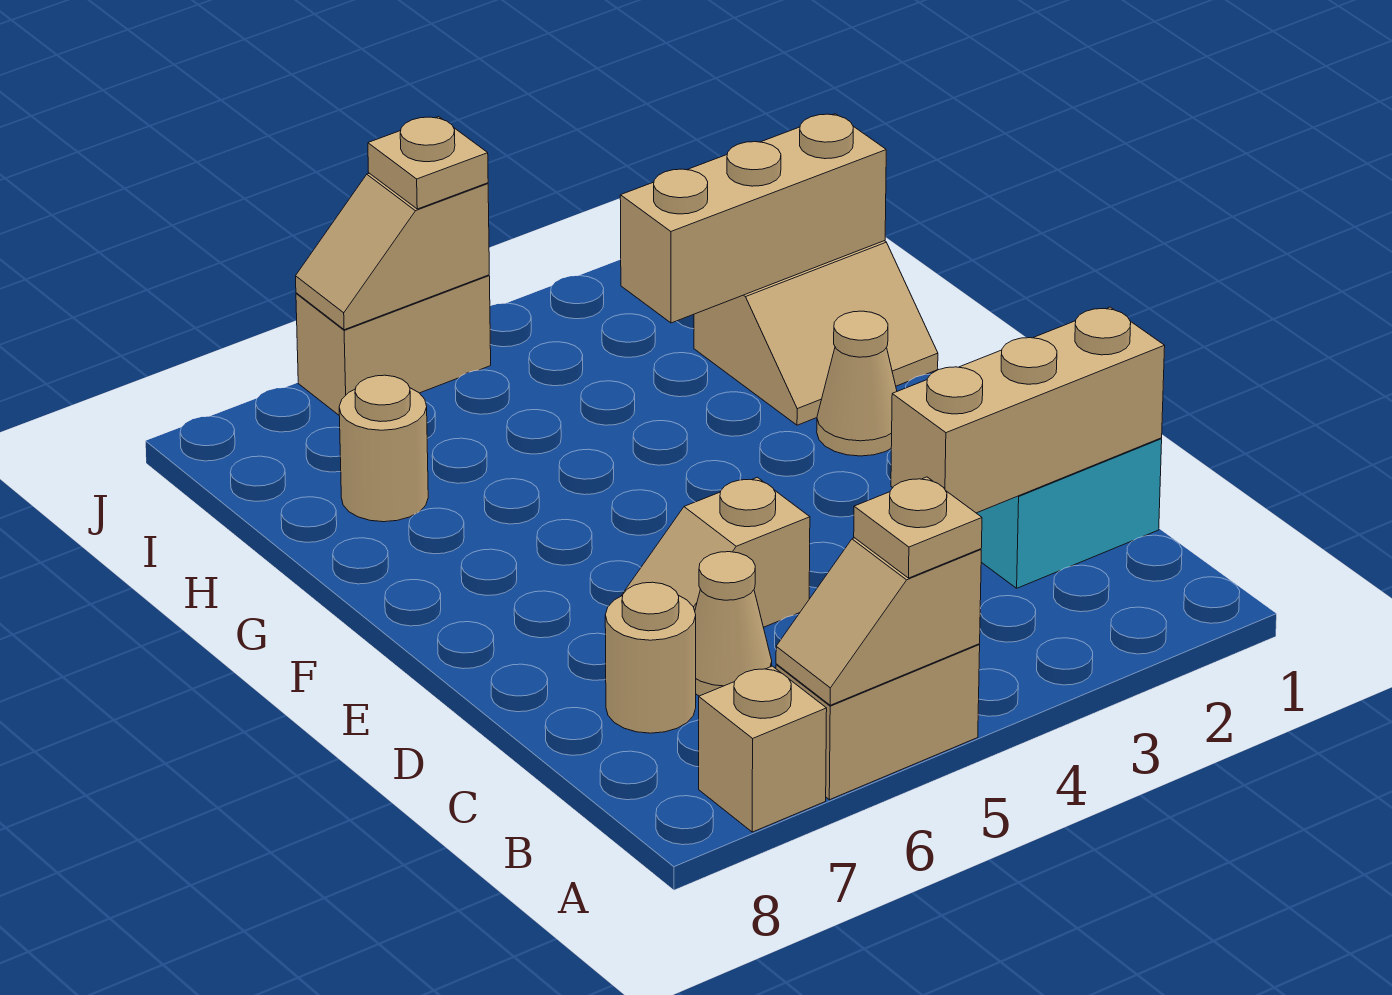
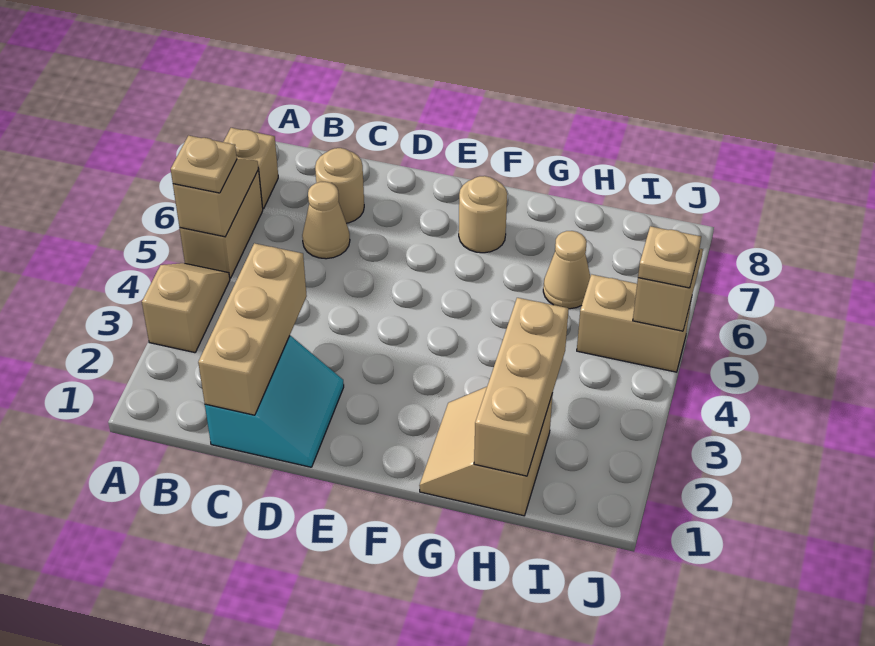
tan 1x2 slope [621,477,810,627] -> tan 1x2 slope moved to [142,263,230,353]
tan 1x1 cone [817,311,897,456] -> tan 1x1 cone moved to [543,231,590,309]
tan 1x1 round brick [339,375,428,522] -> tan 1x1 round brick moved to [459,176,507,253]
tan 1x2 brick [296,275,491,415] -> tan 1x2 brick turned to [577,274,692,372]

